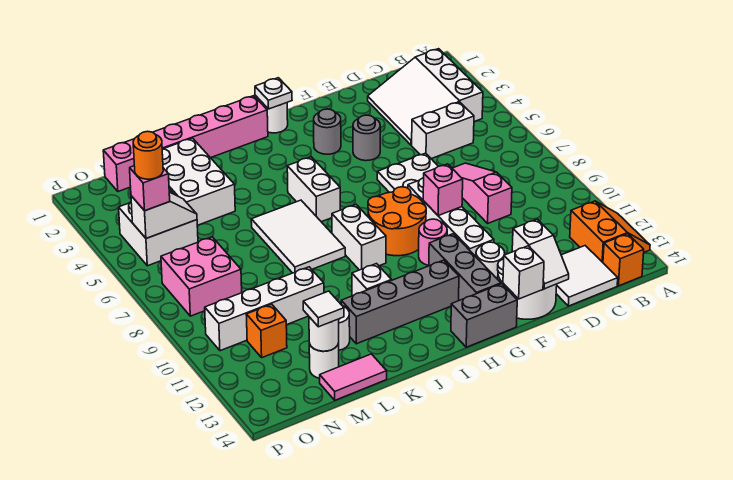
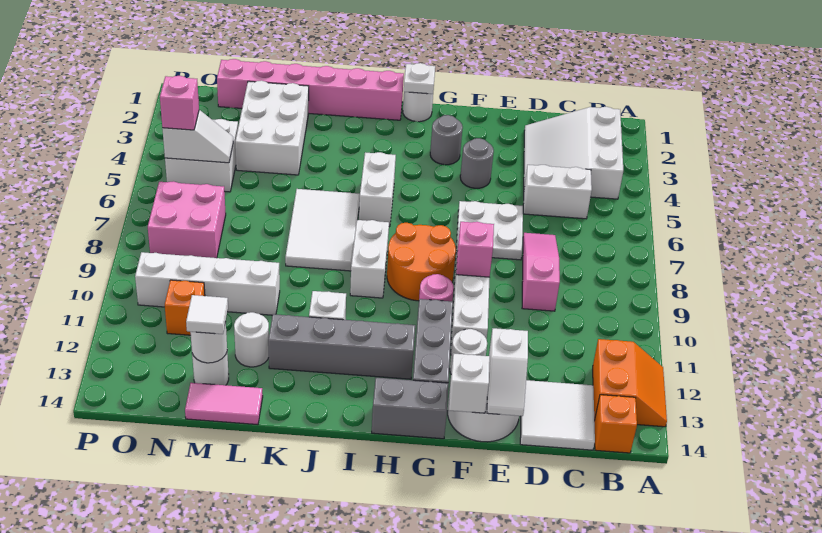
orange 1x1 round brick [133,131,163,179] -> none

